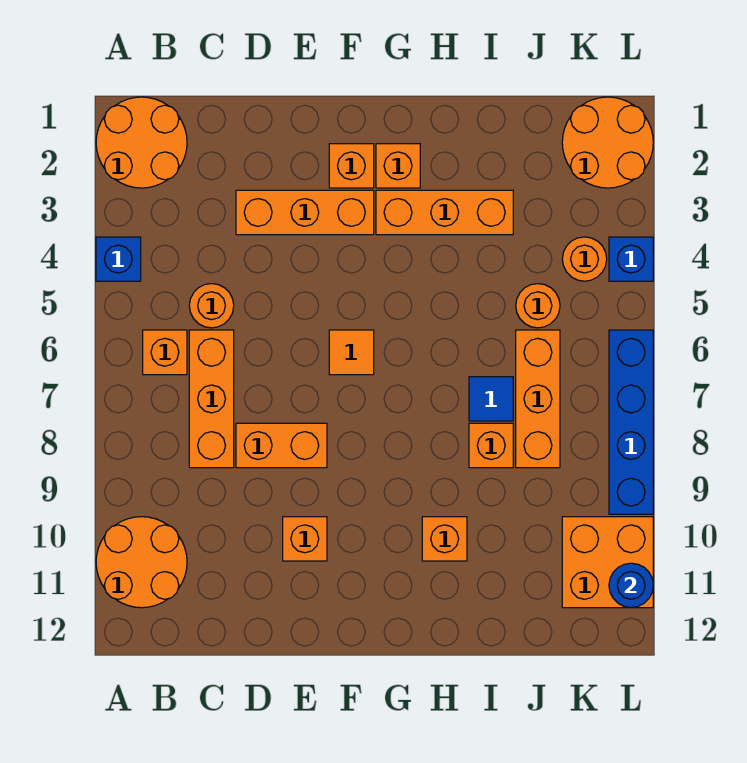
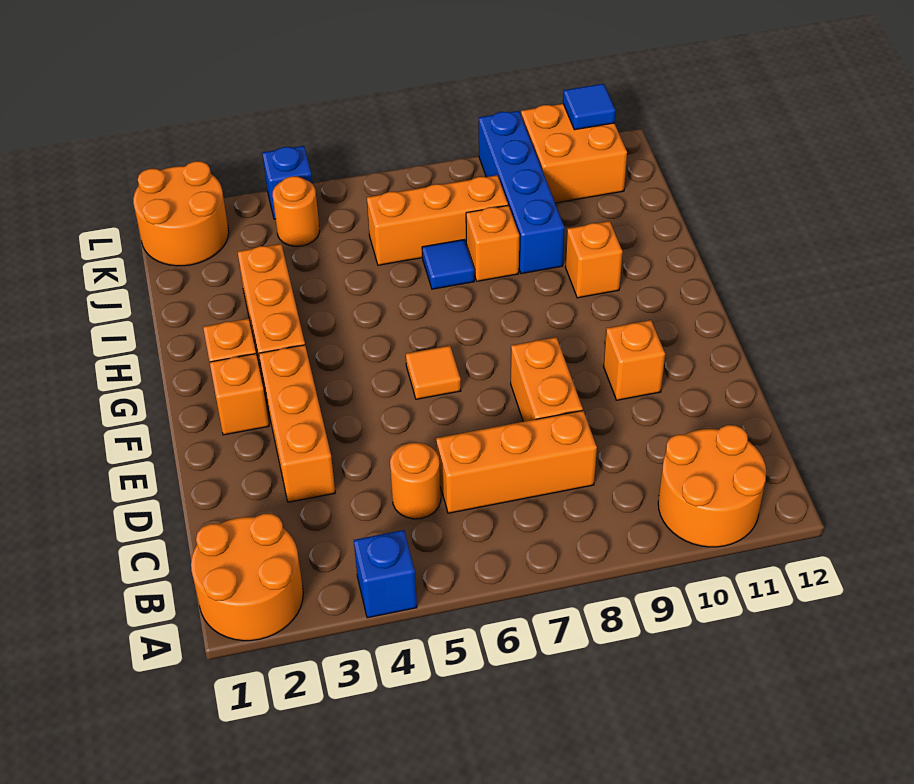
orange 1x1 brick [143,330,187,375] -> none
orange 1x1 round brick [516,284,560,328] -> none
blue 1x4 brick [609,330,653,514] -> blue 1x4 brick turned to [479,111,565,274]
blue 1x1 round brick [609,563,653,608] -> blue 1x1 tile [563,84,616,130]

